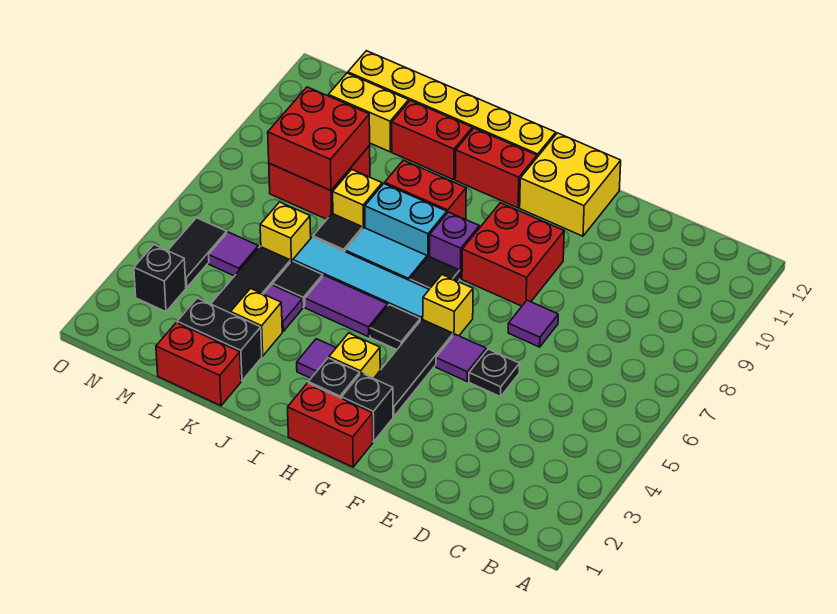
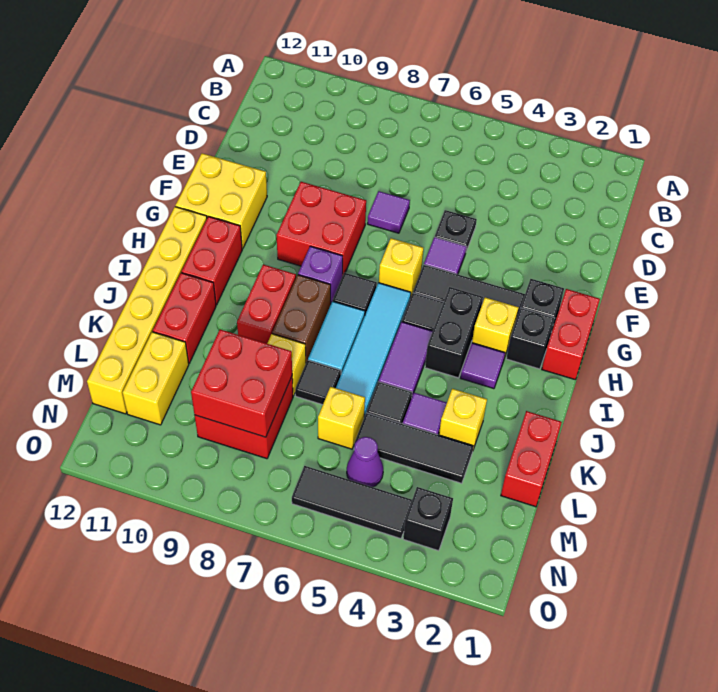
cyan 1x2 brick [365,184,447,258] -> brown 1x2 brick [272,275,331,362]
black 1x2 brick [177,298,262,381] -> black 1x2 brick moved to [425,287,483,378]
purple 1x1 tile [209,232,258,276] -> purple 1x1 cone [347,437,383,487]
black 1x2 tile [168,218,227,288] -> black 1x3 tile [292,466,412,539]

